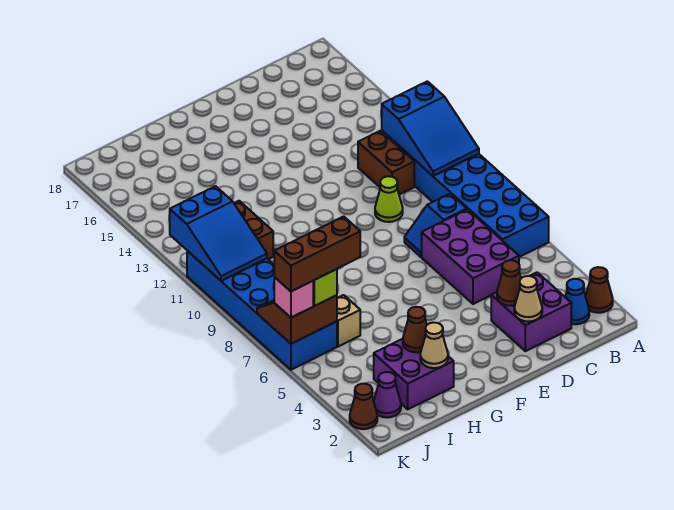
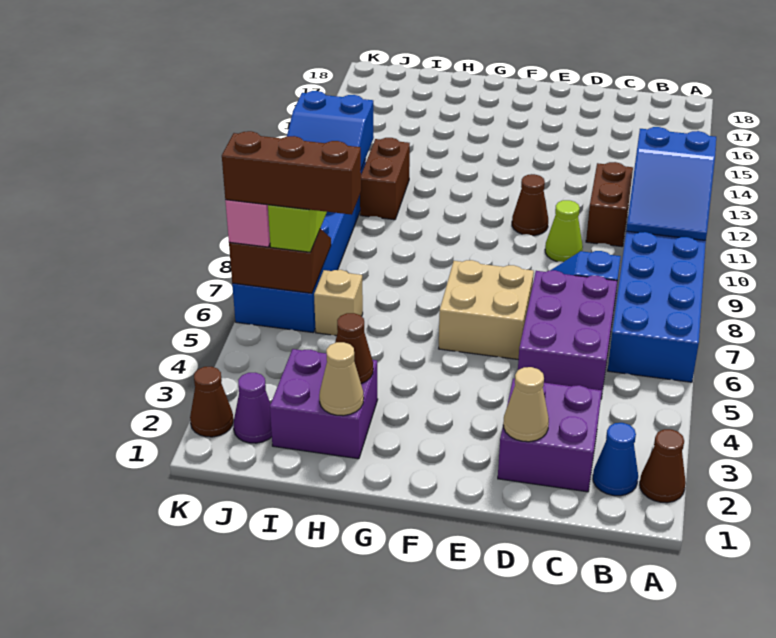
brown 1x1 cone [497,260,521,306] -> brown 1x1 cone moved to [512,174,548,236]
none -> tan 2x2 brick [439,260,534,360]

